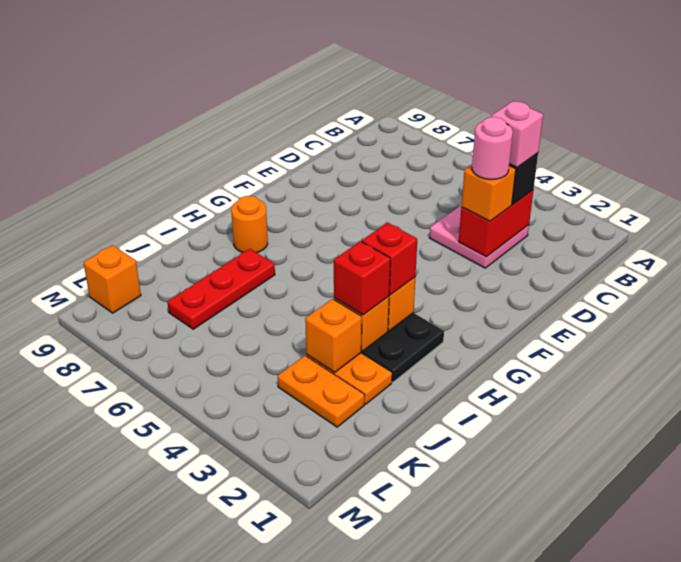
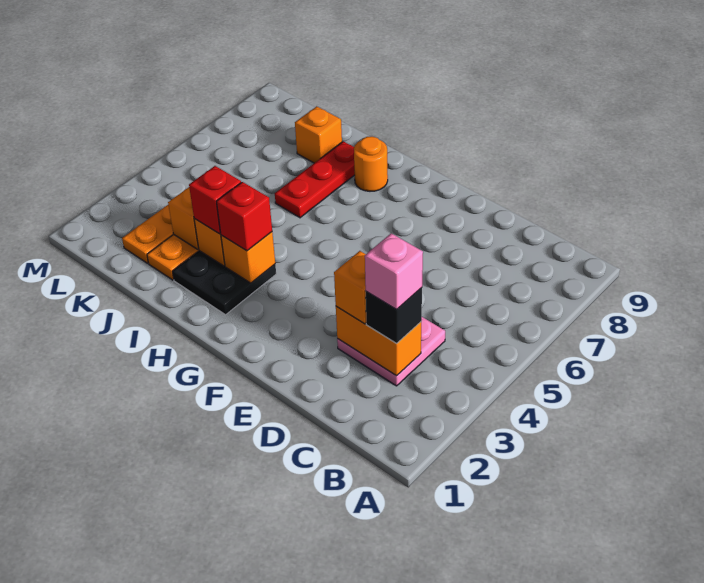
red 1x2 brick [459,190,533,257] -> orange 1x2 brick [336,306,421,376]
pink 1x1 round brick [472,117,513,180] -> none
red 1x3 plate [167,249,275,329] -> red 1x3 plate turned to [275,141,355,218]
orange 1x1 brick [84,245,141,313] -> orange 1x1 brick moved to [295,106,342,163]

